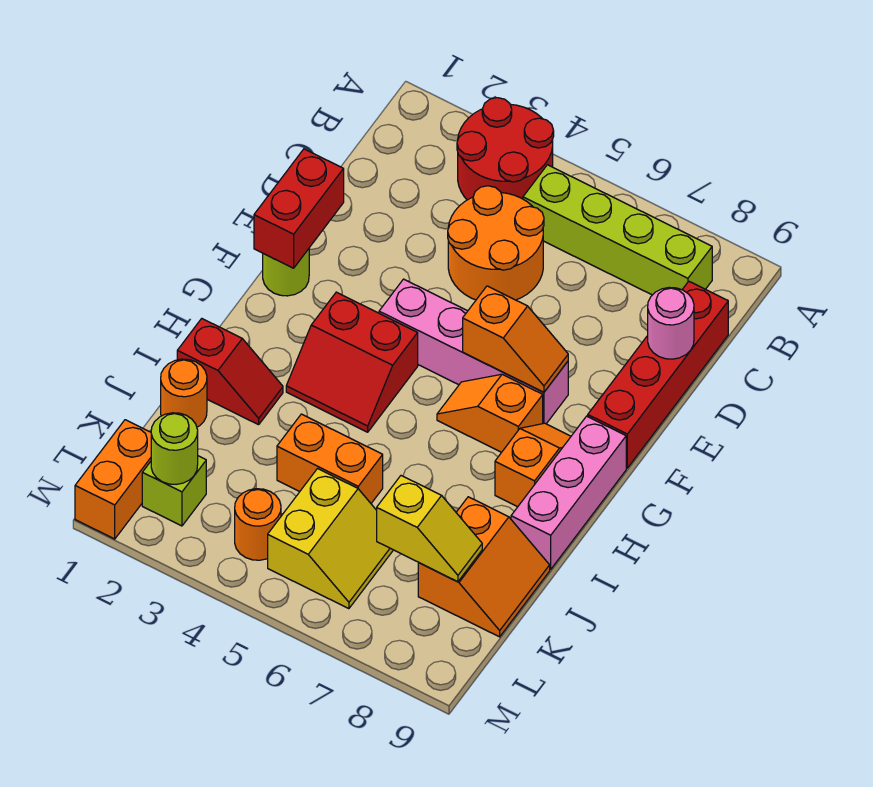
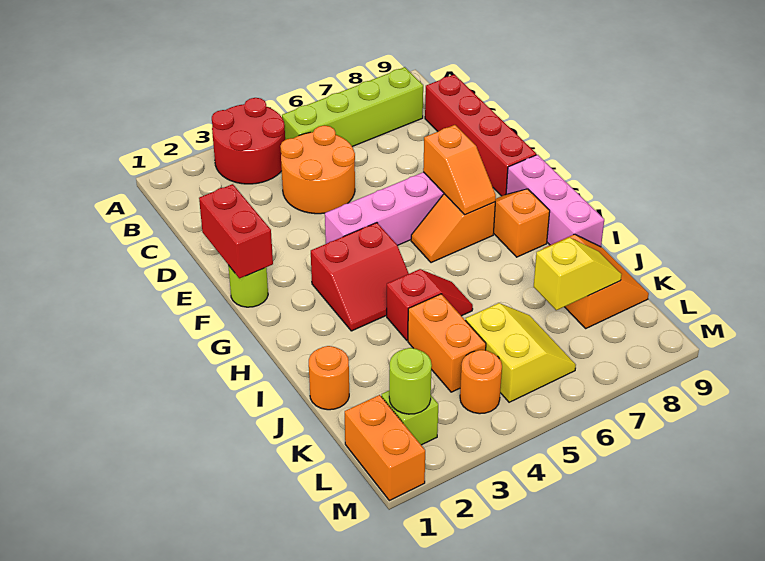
pink 1x1 round brick [648,287,694,359] -> none
orange 1x2 slope [463,286,568,392] -> orange 1x2 slope turned to [423,125,496,215]
red 1x2 slope [177,319,283,425] -> red 1x2 slope moved to [387,269,473,340]
orange 1x2 brick [277,414,383,503] -> orange 1x2 brick turned to [408,294,486,392]

